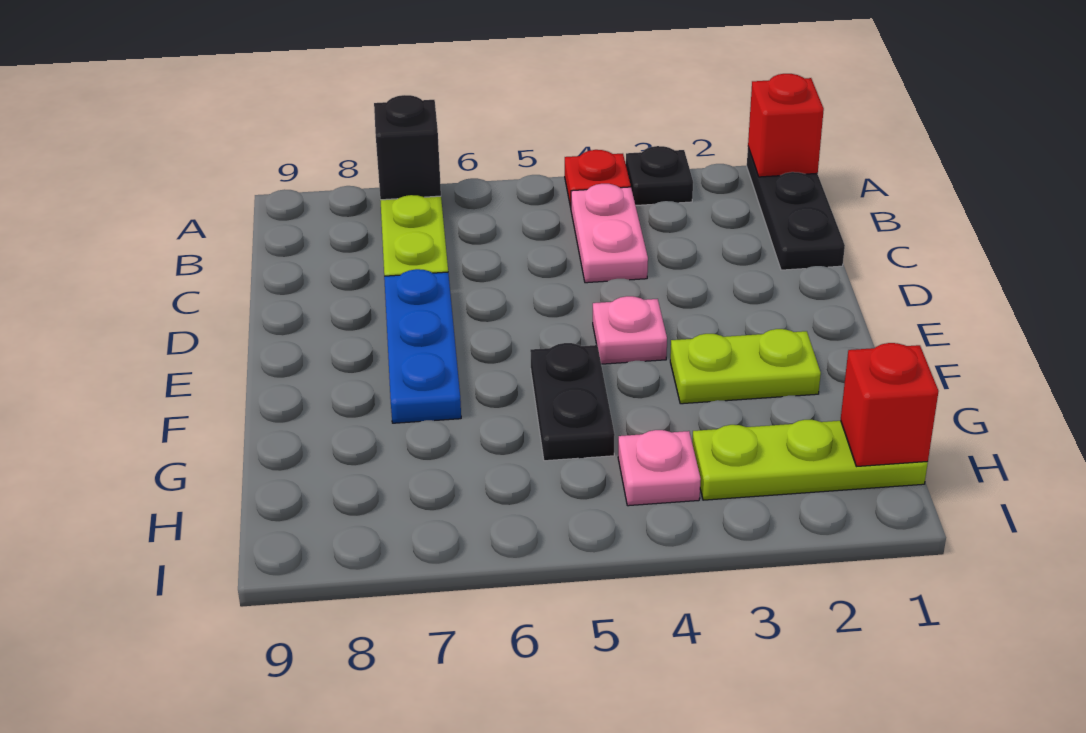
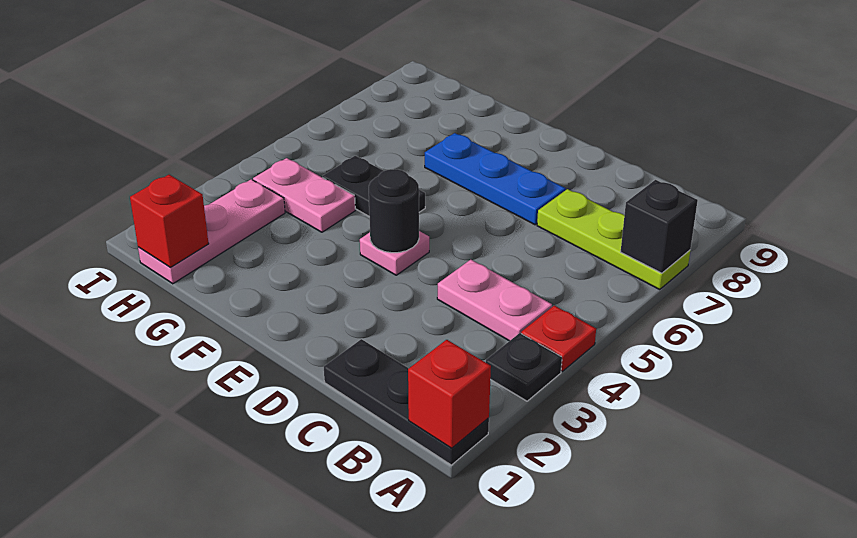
none -> black 1x1 round brick [369,169,419,253]
lime 1x2 plate [670,329,821,404] -> none
lime 1x3 plate [692,420,928,500] -> pink 1x3 plate [138,179,285,284]
pink 1x1 plate [618,430,701,506] -> pink 1x2 plate [253,158,355,232]

